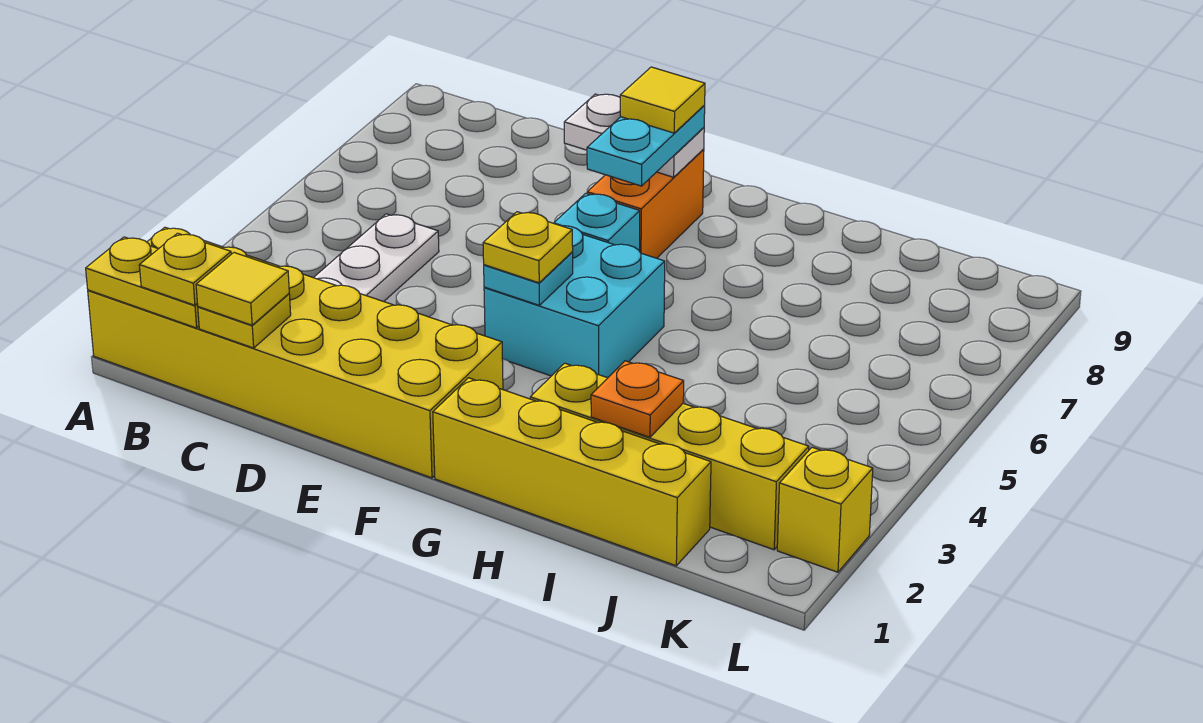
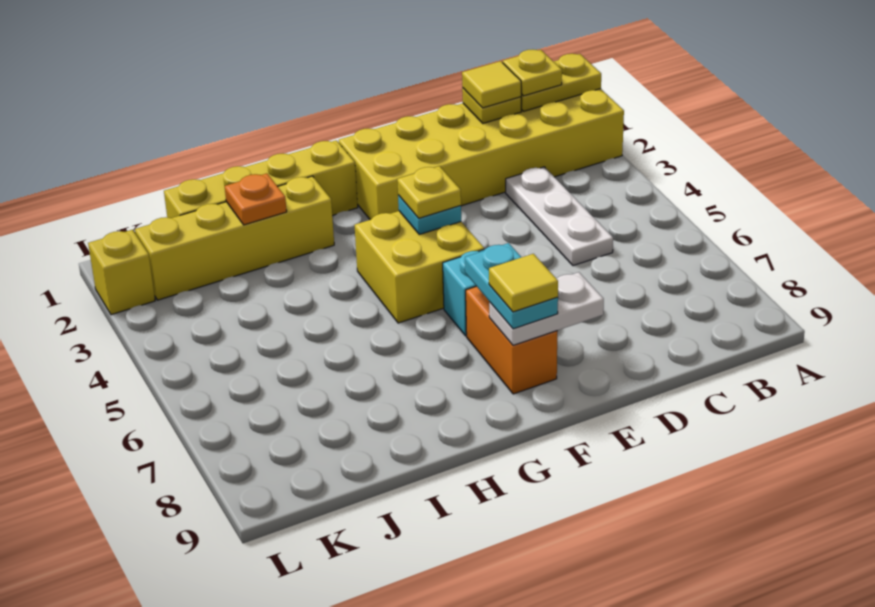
cyan 2x2 brick [484,226,665,378] -> yellow 2x2 brick [354,211,484,323]

